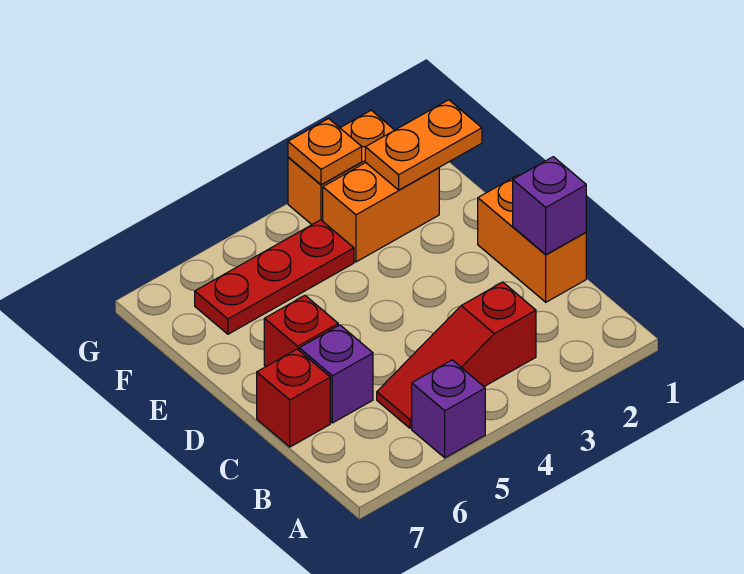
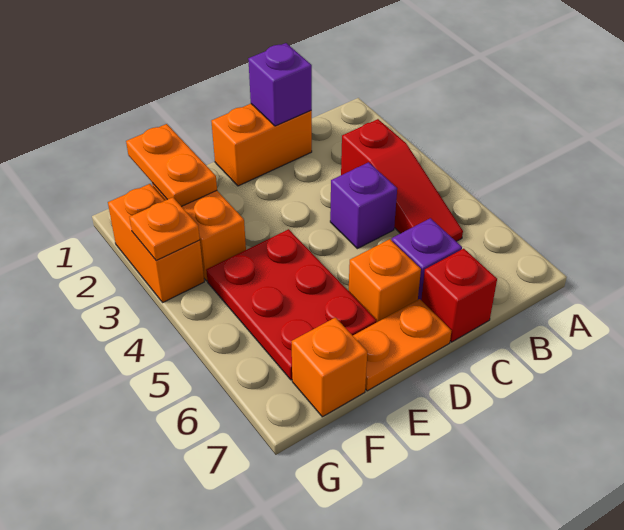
purple 1x1 brick [412,360,485,458] -> purple 1x1 brick moved to [330,162,397,249]
red 1x1 brick [264,296,338,366] -> orange 1x1 brick [349,239,421,322]
none -> orange 1x2 plate [353,299,451,391]
red 1x3 plate [195,220,354,334] -> red 2x3 plate [206,229,376,380]
none -> orange 1x1 brick [291,318,367,417]

